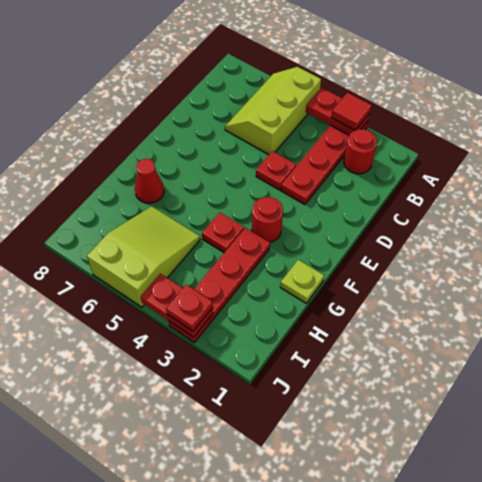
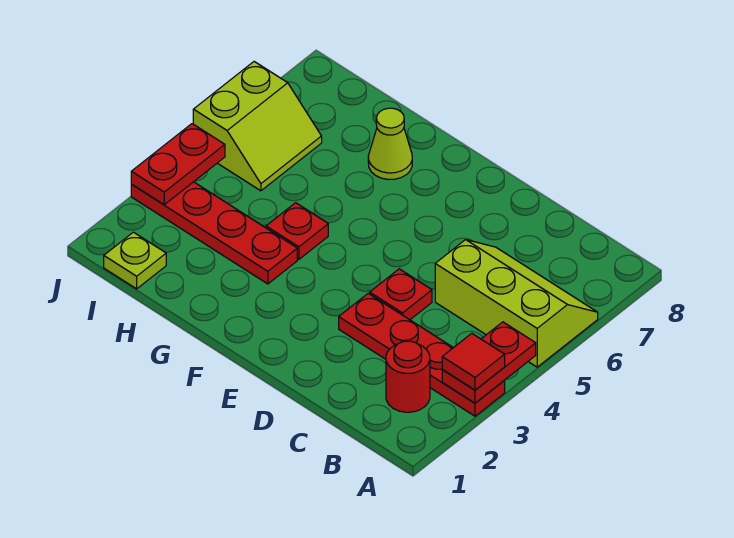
red 1x1 round brick [252,197,283,242] -> none
lime 1x1 plate [280,260,324,303] -> lime 1x1 plate moved to [104,232,166,289]
red 1x1 cone [135,159,164,203] -> lime 1x1 cone [368,108,412,180]
lime 2x3 slope [87,206,200,307] -> lime 2x2 slope [193,62,322,191]
red 1x1 plate [166,285,213,331] -> none

